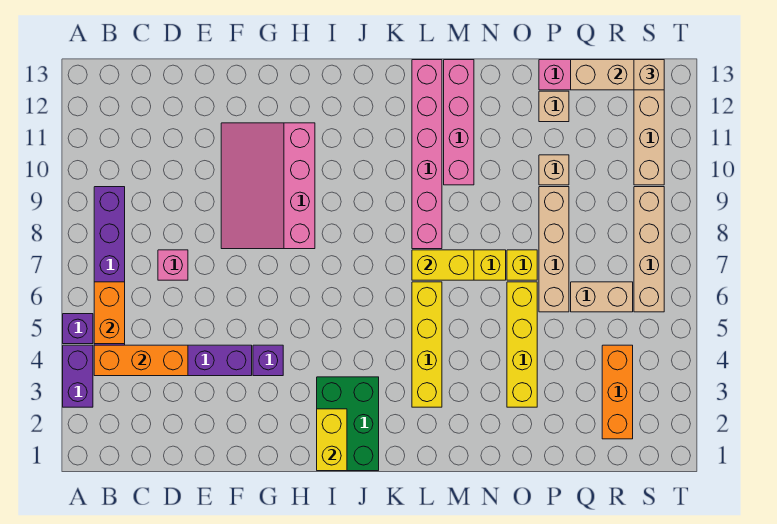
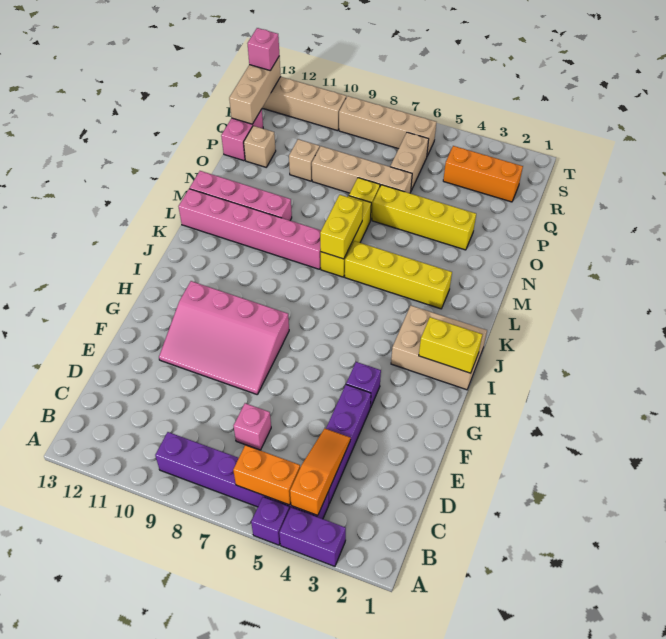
orange 1x3 brick [94,345,188,376] -> orange 1x3 slope [290,428,351,515]
green 2x3 brick [317,377,379,471] -> tan 2x3 brick [391,306,487,390]
tan 1x1 brick [634,60,664,90] -> pink 1x1 brick [247,28,279,70]

